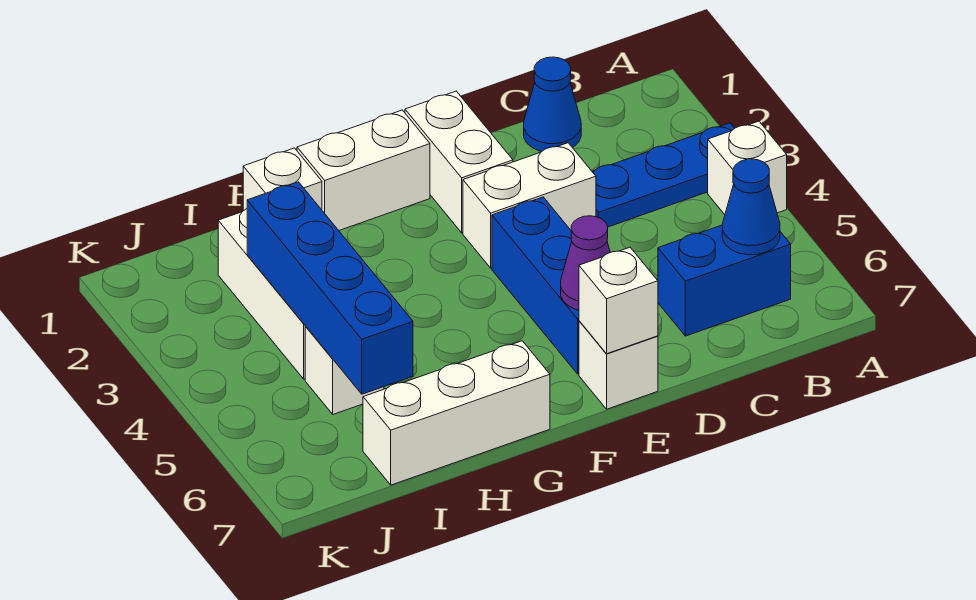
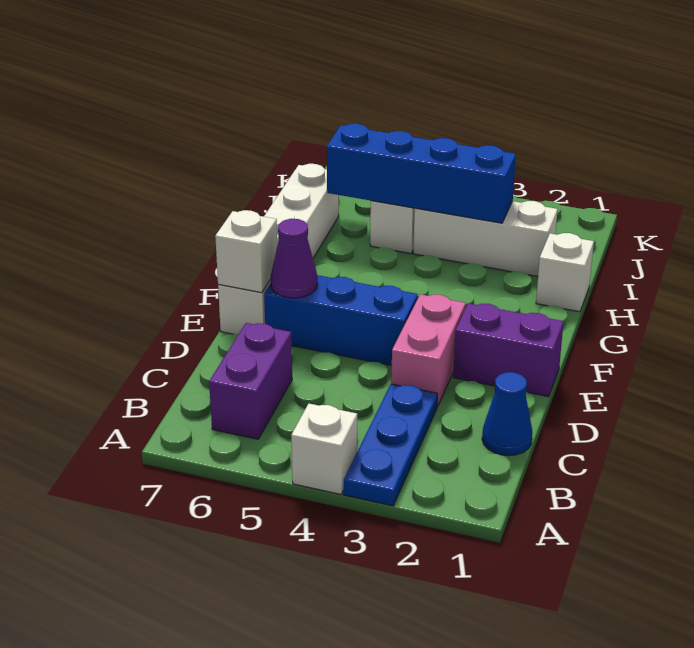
blue 1x2 brick [658,225,791,336] -> purple 1x2 brick [209,323,292,439]
blue 1x1 cone [722,159,780,255] -> none
white 1x2 brick [463,143,596,268] -> pink 1x2 brick [391,294,466,407]
white 1x2 brick [405,91,513,233] -> purple 1x2 brick [453,303,564,397]
white 1x2 brick [297,110,430,230] -> none

